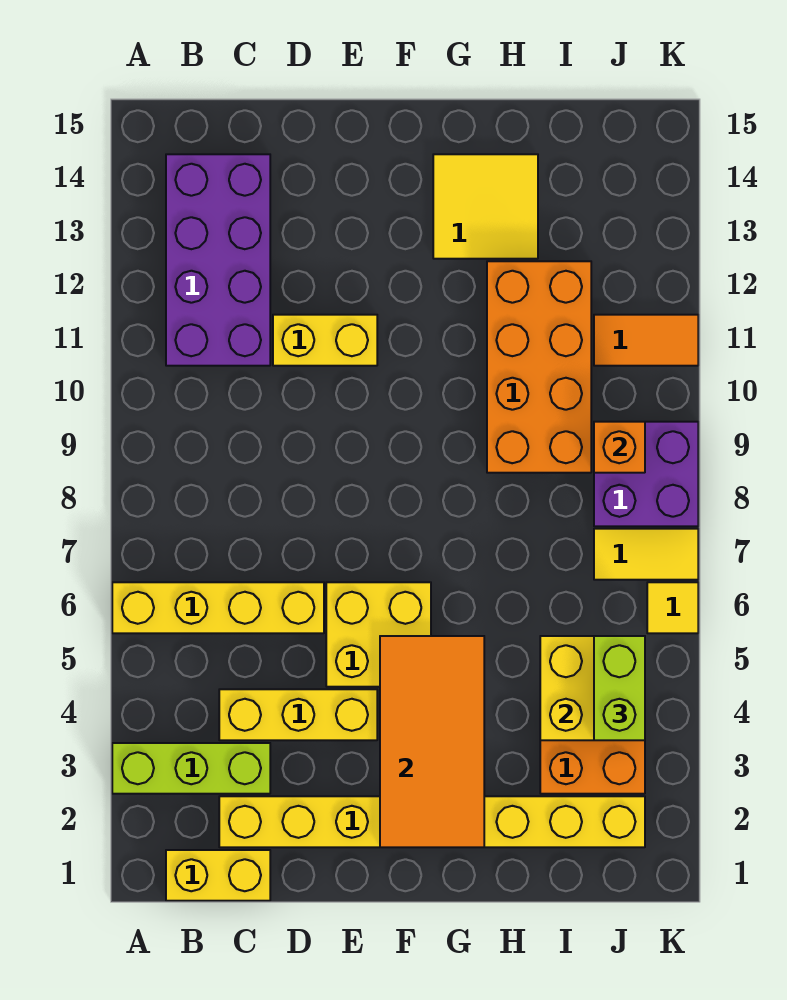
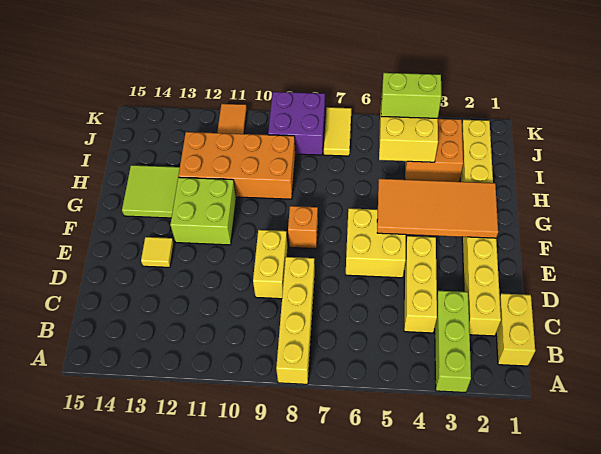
yellow 1x4 brick [112,582,324,633] -> yellow 1x4 brick moved to [276,257,315,384]
purple 2x4 brick [166,154,270,366] -> none
yellow 1x2 brick [273,315,377,366] -> yellow 1x2 brick moved to [253,230,288,299]
none -> lime 2x2 brick [170,177,236,245]
yellow 2x2 tile [433,154,538,259] -> lime 2x2 tile [122,165,180,218]
orange 1x1 brick [594,422,645,473] -> orange 1x1 brick moved to [288,206,318,249]
yellow 1x1 tile [647,582,698,633] -> yellow 1x1 tile moved to [141,237,174,267]

